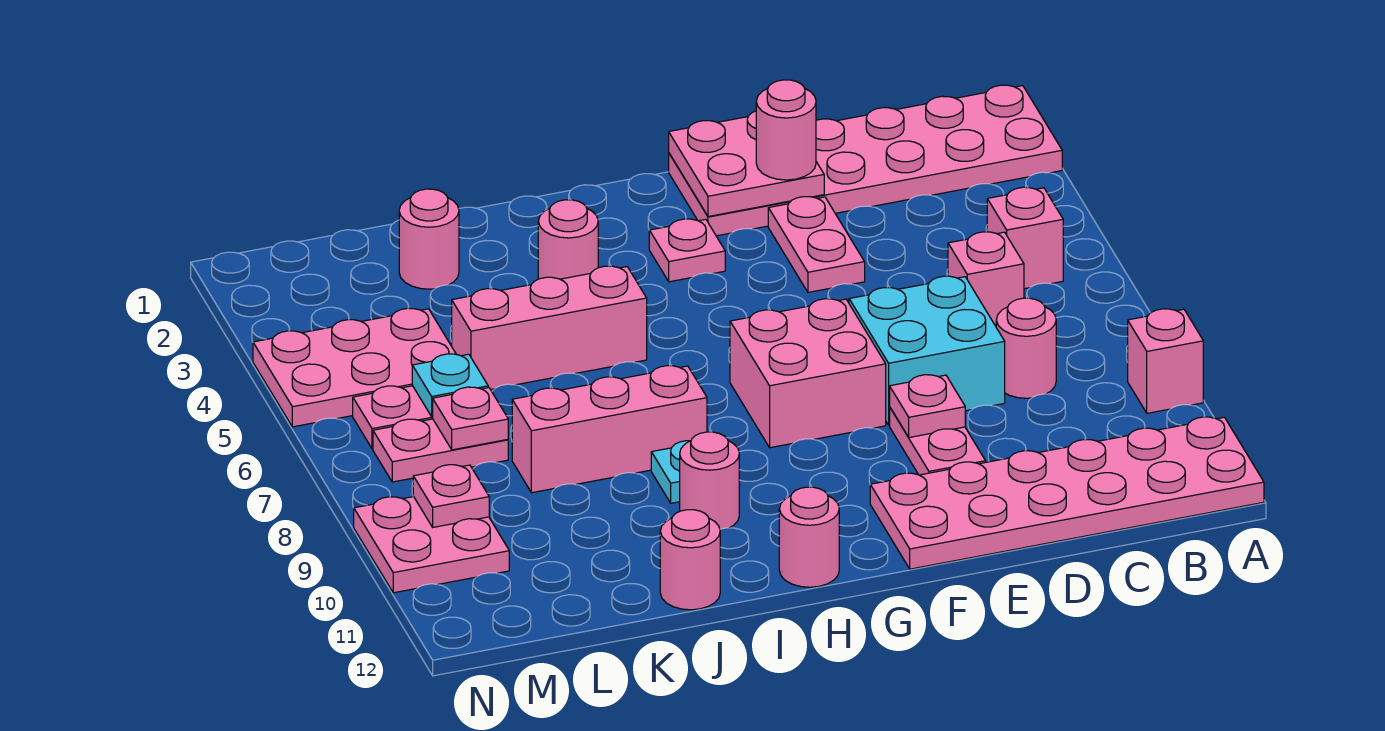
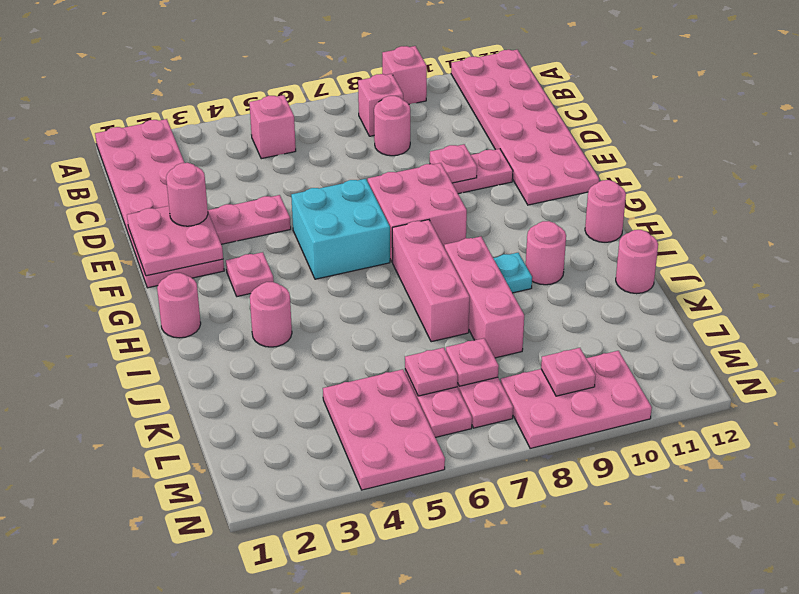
pink 1x1 brick [948,232,1024,326] -> pink 1x1 brick moved to [358,74,403,136]
cyan 2x2 brick [849,276,1005,425] -> cyan 2x2 brick moved to [291,179,390,279]
pink 1x3 brick [452,266,647,389] -> pink 1x3 brick moved to [392,220,470,342]
pink 1x1 round brick [399,189,459,289] -> pink 1x1 round brick moved to [157,273,201,338]
cyan 1x1 plate [412,354,488,417] -> pink 1x1 plate [405,348,458,396]
pink 2x2 plate [354,497,509,593] -> pink 2x3 plate [501,351,652,448]

